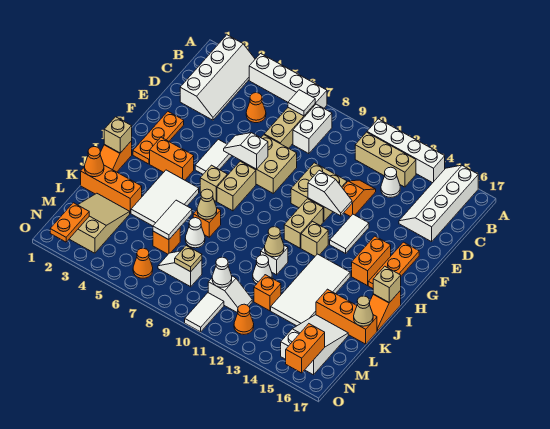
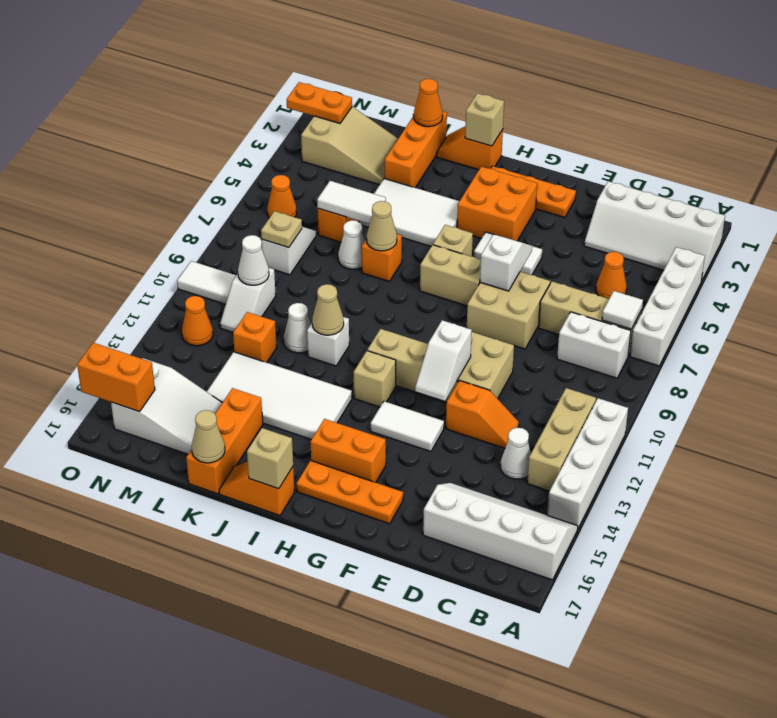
orange 1x2 brick [150,137,194,180] -> orange 2x2 brick [457,167,537,241]

